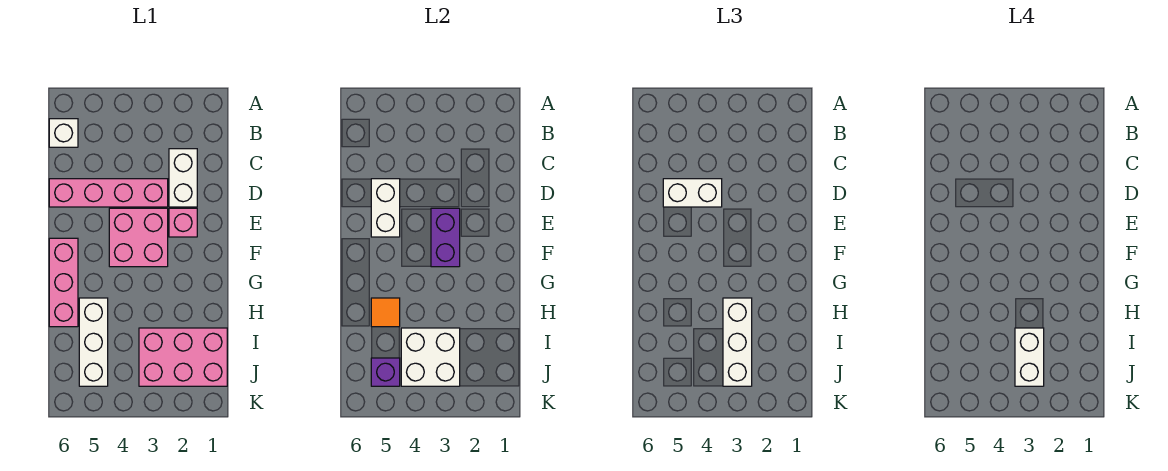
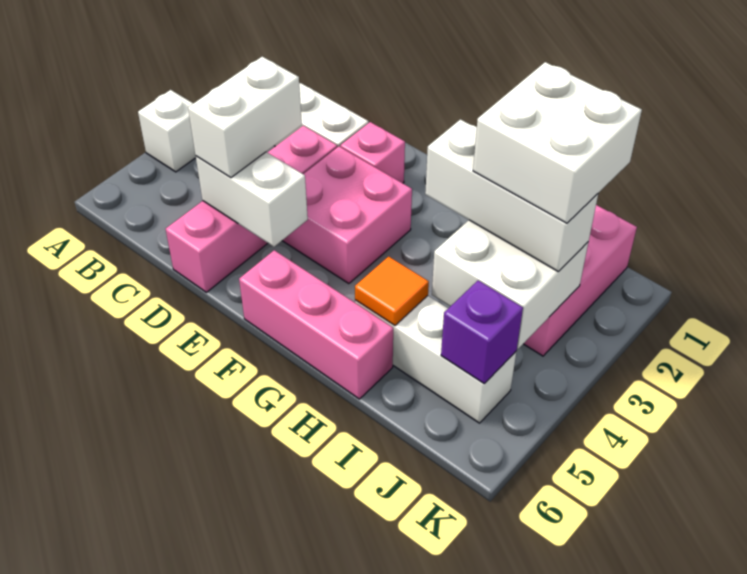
white 1x1 brick [49,119,78,147] -> white 1x1 brick moved to [138,90,196,172]
purple 1x2 brick [431,208,460,267] -> none
white 1x2 brick [1015,328,1044,386] -> white 2x2 brick [473,62,642,223]

